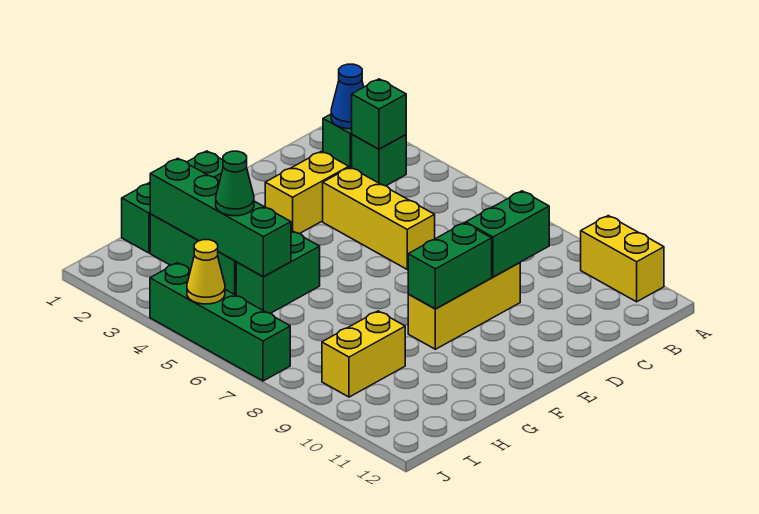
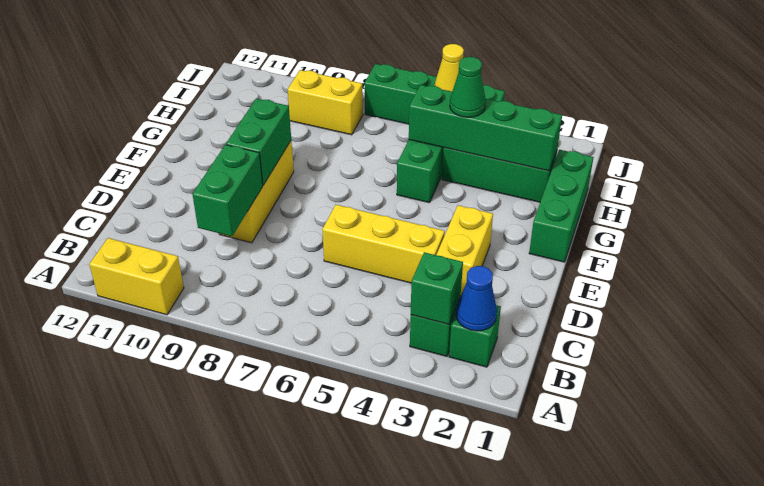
yellow 1x2 brick [322,311,405,397] -> yellow 1x2 brick turned to [288,70,363,135]

